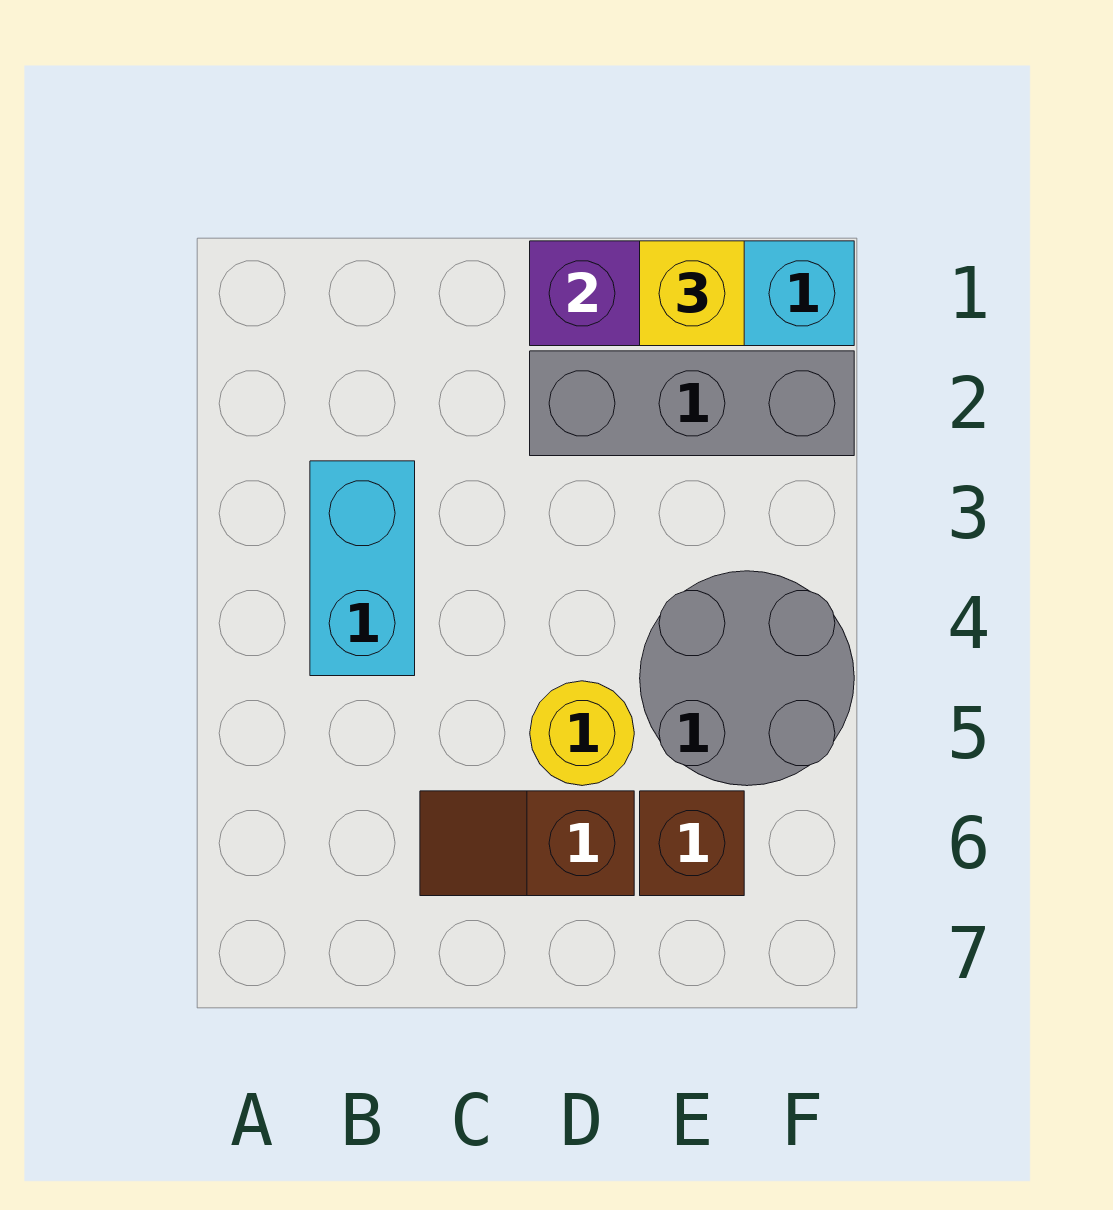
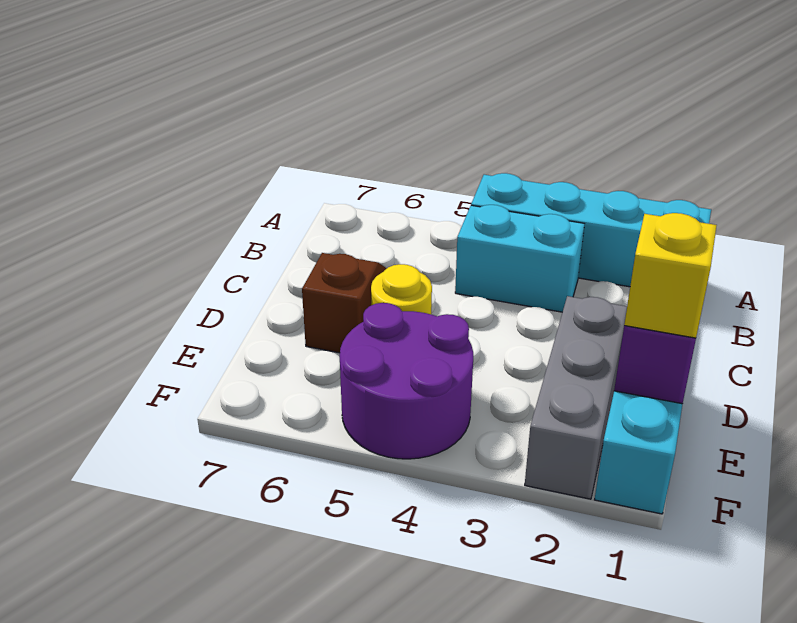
none -> cyan 1x4 brick [471,173,711,287]
grey 2x2 round brick [640,571,854,786] -> purple 2x2 round brick [340,303,473,459]
brown 1x1 brick [640,791,744,896] -> none

